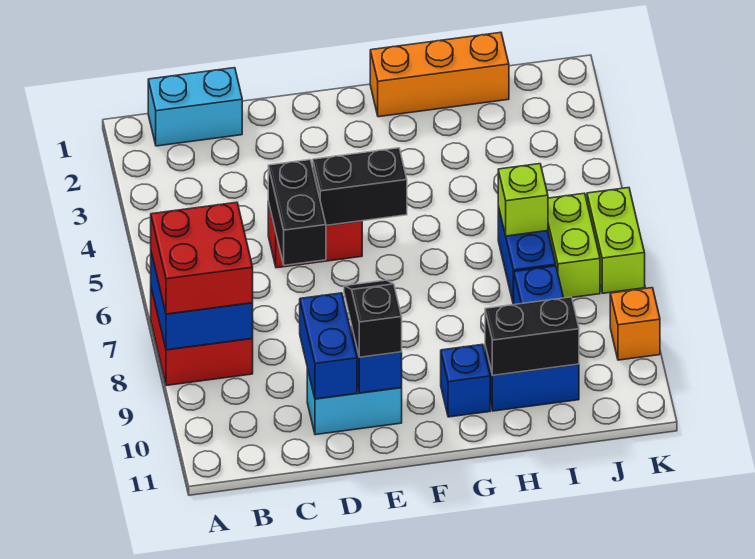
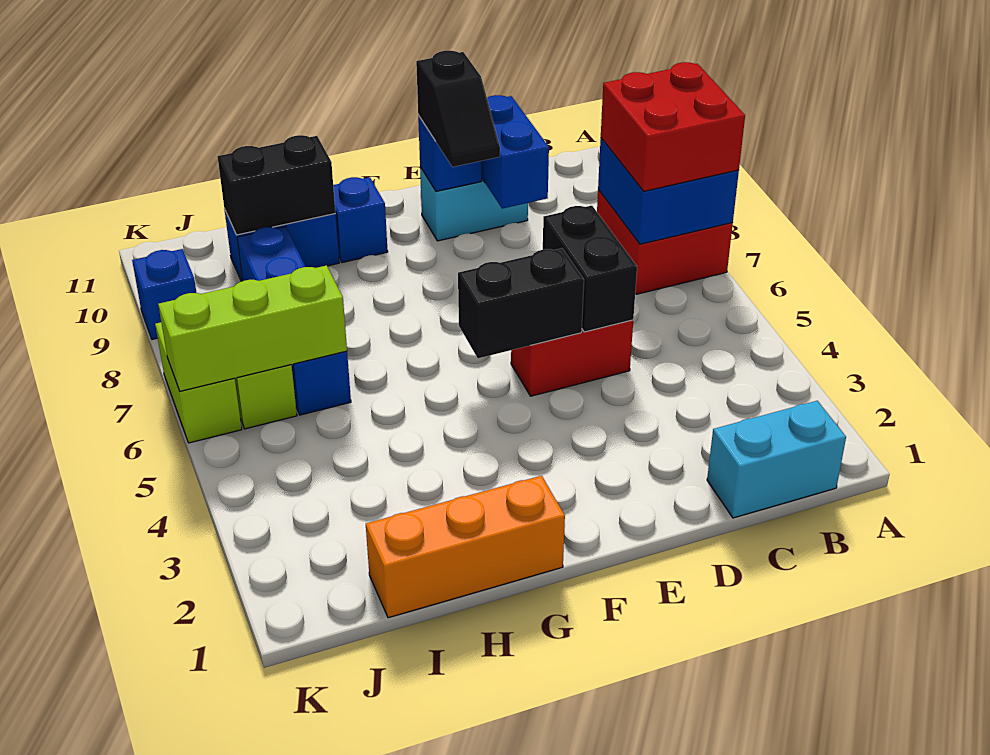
lime 1x1 brick [498,164,548,236] -> lime 1x3 brick [158,266,347,391]
orange 1x1 brick [610,288,660,360] -> blue 1x1 brick [132,249,196,340]

